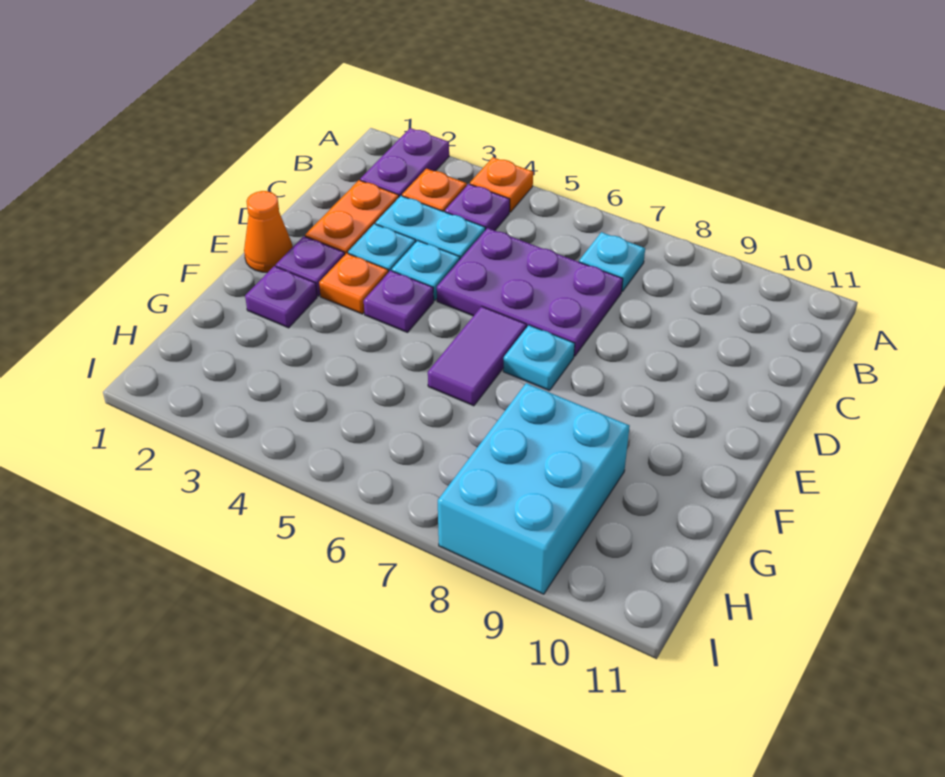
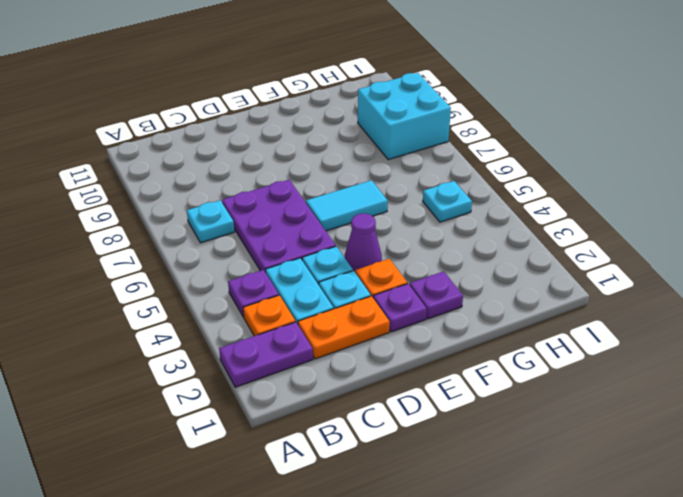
orange 1x1 plate [470,157,533,212] -> none
orange 1x1 cone [244,191,293,272] -> none
purple 1x1 plate [364,271,434,332] -> purple 1x1 cone [345,213,382,272]
purple 1x2 tile [428,306,526,406] -> cyan 1x2 tile [306,180,388,231]
cyan 1x1 plate [503,325,575,391] -> cyan 1x1 plate moved to [423,181,472,222]
cyan 2x3 brick [438,383,630,594] -> cyan 2x2 brick [358,73,451,160]

